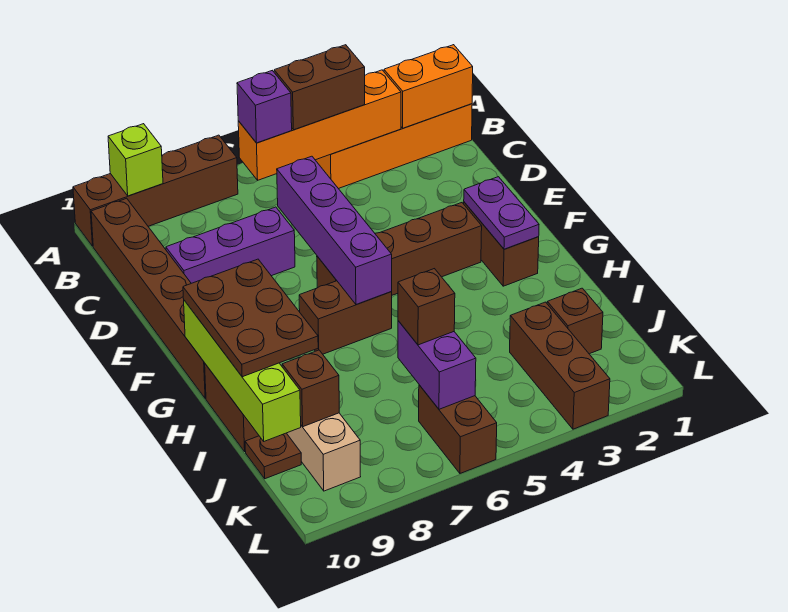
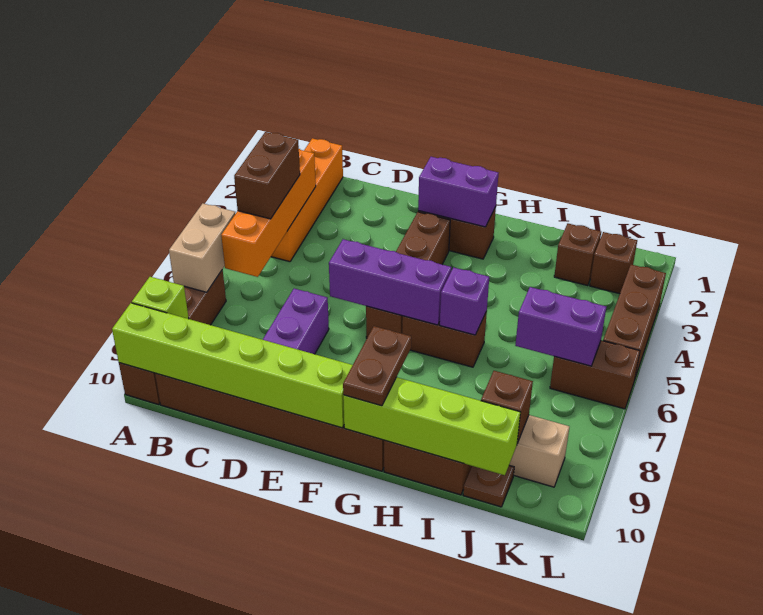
none -> tan 1x2 brick [169,203,235,292]
none -> lime 1x6 brick [112,303,353,428]
orange 1x2 brick [384,45,473,128] -> none
purple 1x1 brick [237,71,292,143] -> purple 1x1 brick moved to [440,267,489,335]
purple 1x4 brick [277,156,392,305] -> purple 1x3 brick [329,239,451,325]
purple 1x2 plate [464,177,539,249] -> purple 1x2 brick [418,157,499,227]
brown 1x2 brick [299,281,392,354] -> brown 1x2 brick turned to [402,311,487,367]
brown 2x3 plate [183,259,318,377] -> brown 1x2 plate [343,326,411,406]
brown 1x3 brick [510,302,610,429] -> brown 1x3 brick turned to [603,265,666,378]
brown 1x1 brick [398,269,455,345] -> brown 1x1 brick moved to [590,232,637,294]

